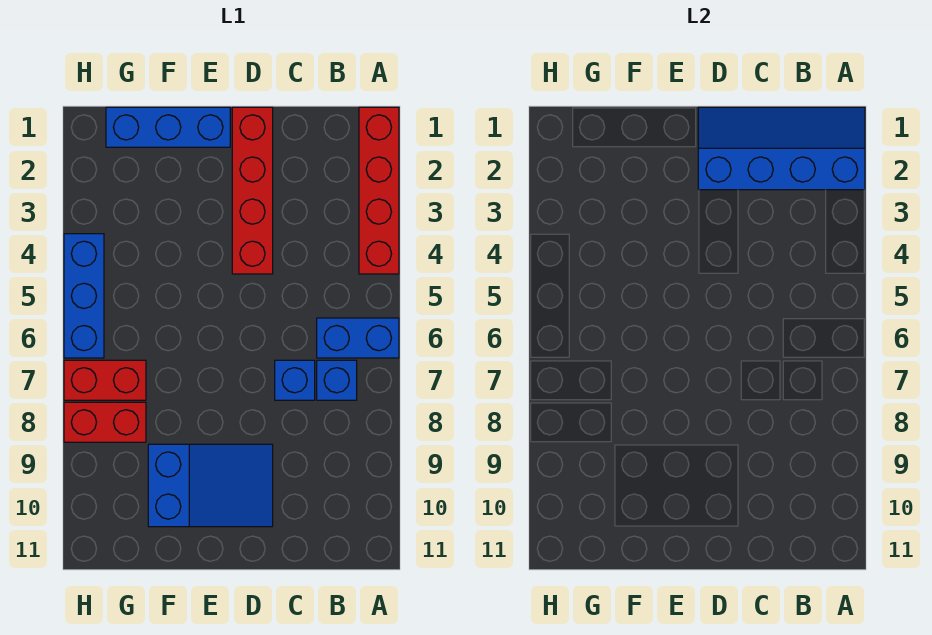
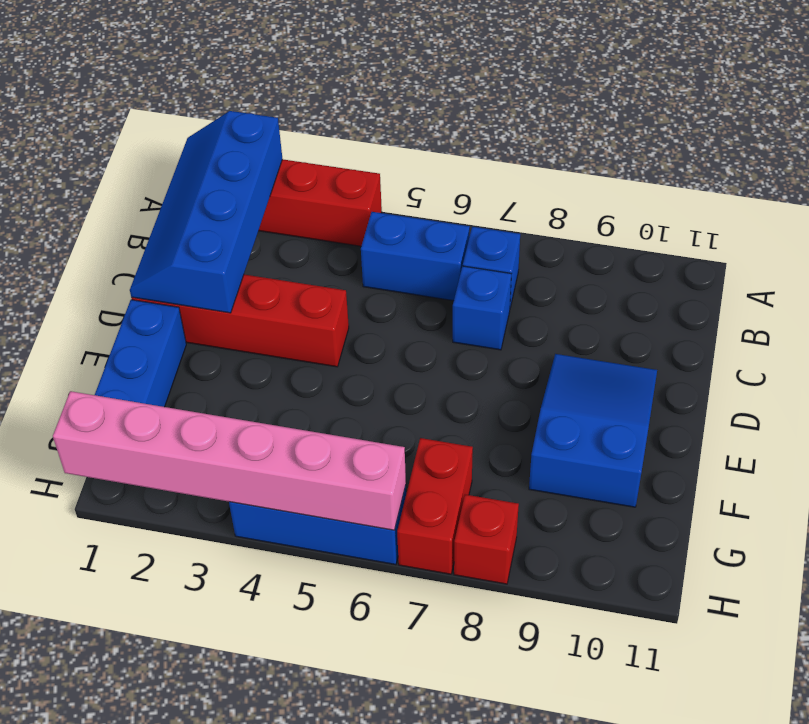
blue 1x2 brick [317,318,399,358] -> blue 1x2 brick turned to [361,212,470,301]
red 1x2 brick [64,402,146,442] -> red 1x1 brick [454,495,519,584]
none -> pink 1x6 brick [53,391,406,530]

